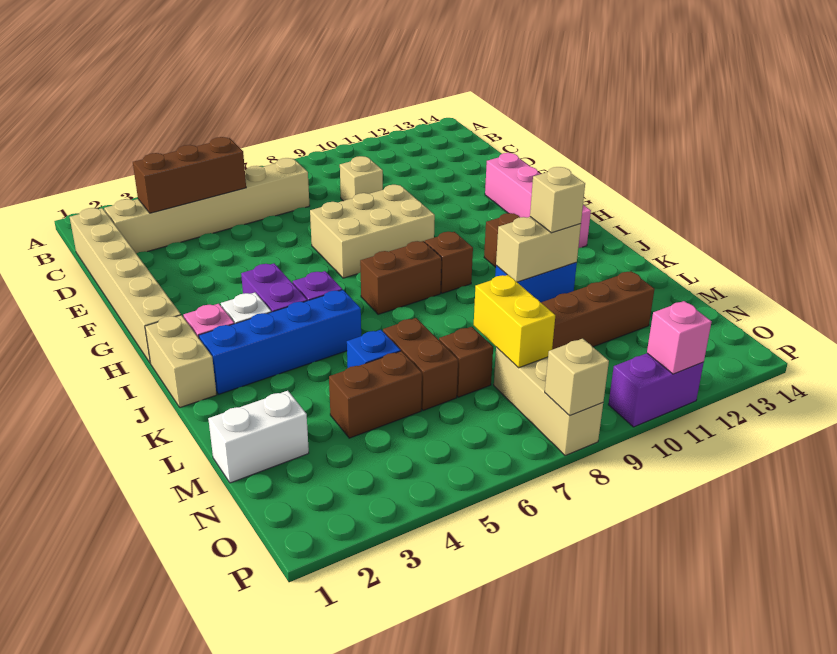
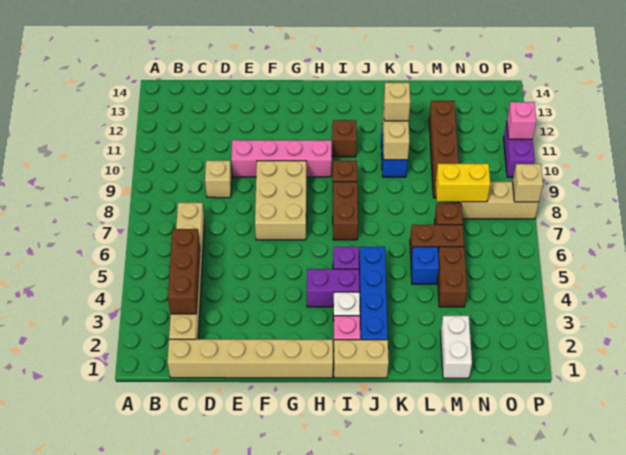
pink 1x4 brick [485,153,591,248] -> pink 1x4 brick moved to [231,140,332,177]

